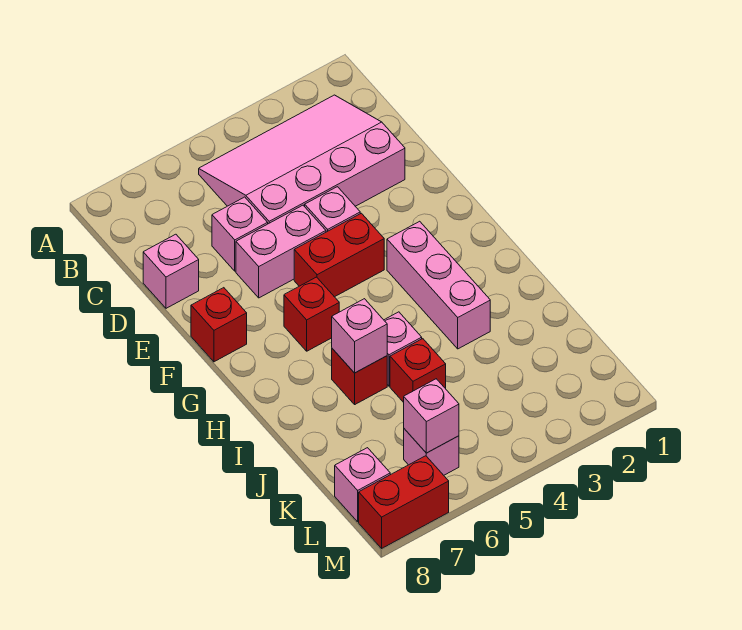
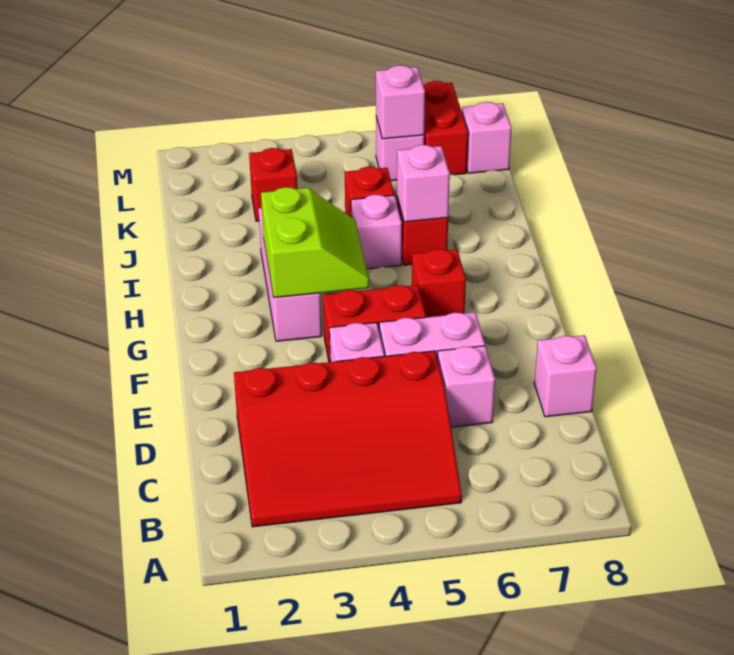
pink 3x4 slope [199,95,405,224] -> red 3x4 slope [234,351,462,527]
red 1x1 brick [191,288,247,362] -> red 1x1 brick moved to [249,148,297,221]
none -> lime 2x2 slope [261,187,369,298]
red 1x2 brick [359,456,449,548] -> red 1x2 brick turned to [423,81,468,175]

